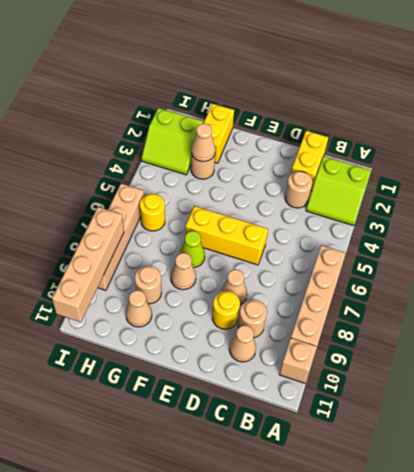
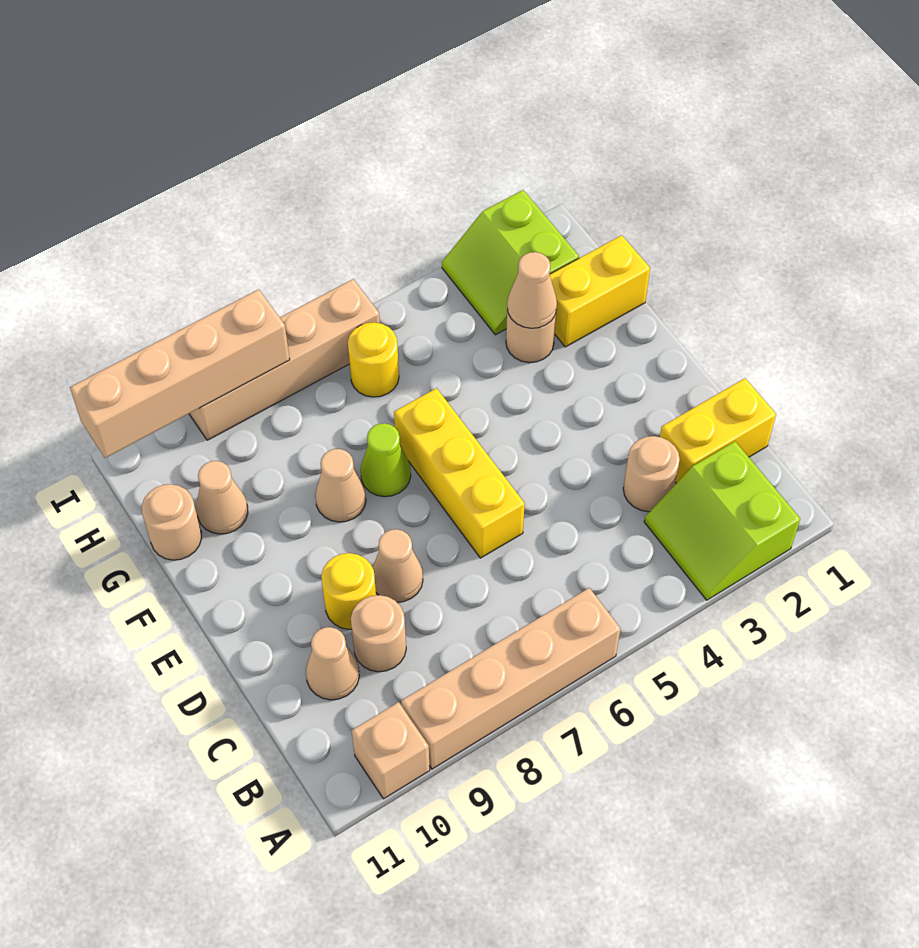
tan 1x1 round brick [135,266,162,304] -> tan 1x1 round brick moved to [142,484,202,560]

